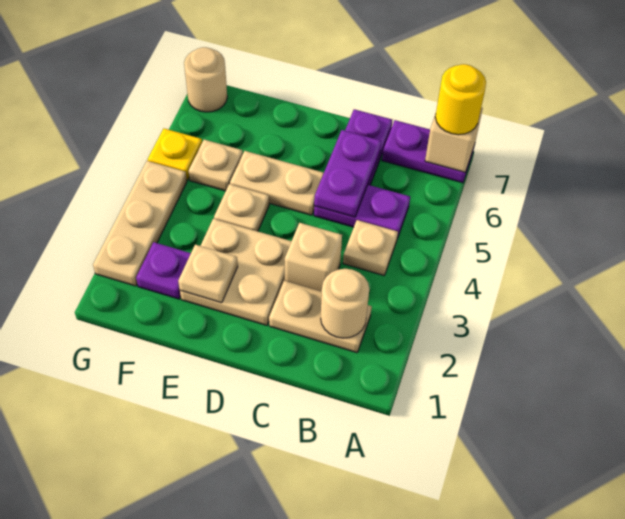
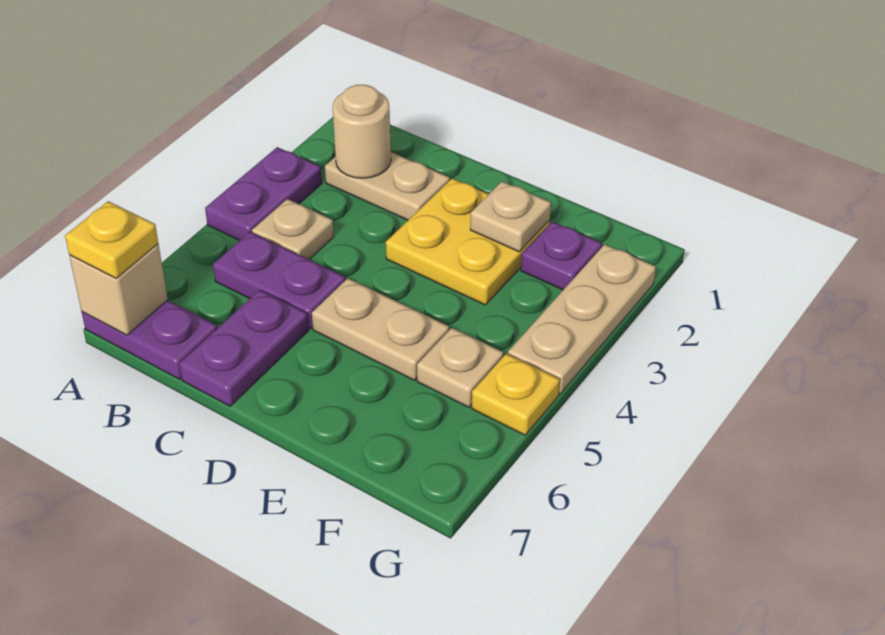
yellow 1x1 round brick [435,64,486,135] -> yellow 1x1 plate [65,201,158,278]
tan 1x1 brick [285,223,342,291] -> none
purple 1x2 plate [314,130,381,217] -> purple 1x2 plate moved to [205,147,322,241]
tan 2x2 plate [180,219,292,325] -> yellow 2x2 plate [386,178,550,305]
tan 1x1 plate [214,184,269,231] -> none
tan 1x1 round brick [184,47,227,112] -> none

